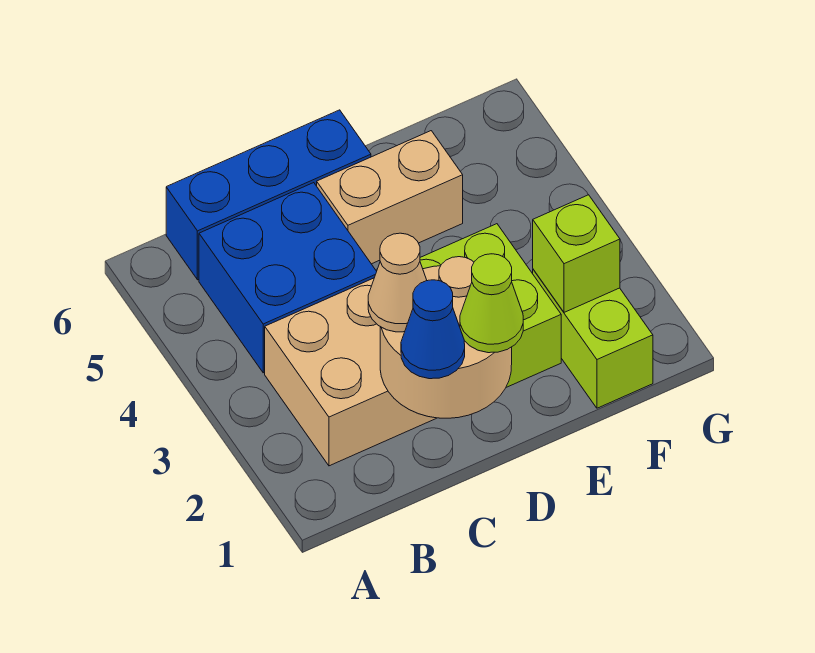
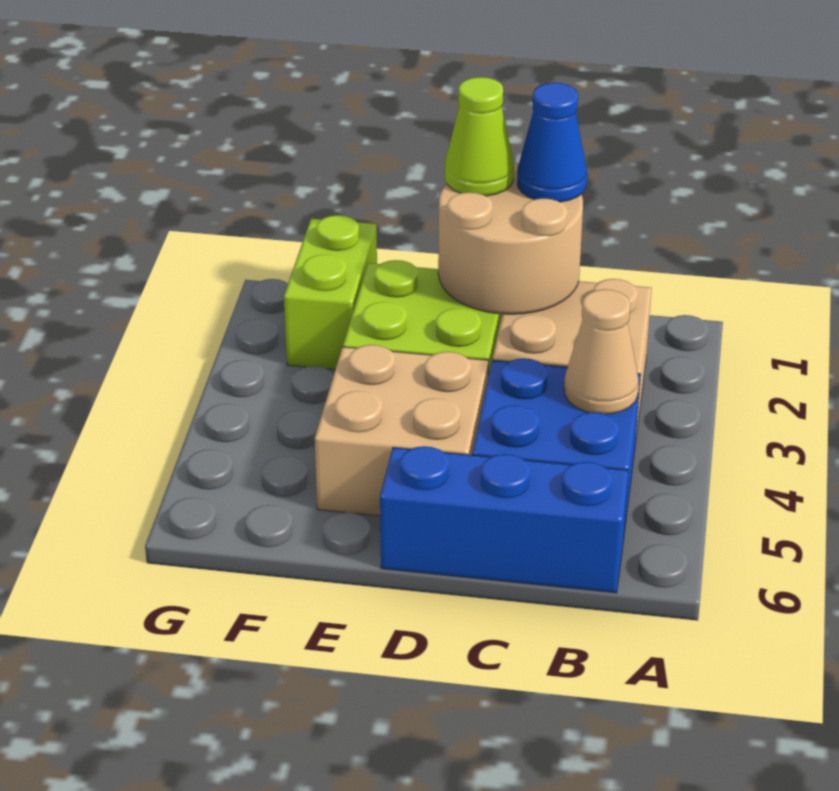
tan 1x1 cone [368,233,427,332] -> tan 1x1 cone moved to [564,289,639,414]
tan 1x2 brick [317,131,463,264] -> tan 2x2 brick [315,345,488,516]
lime 1x1 brick [533,195,620,312] -> none

